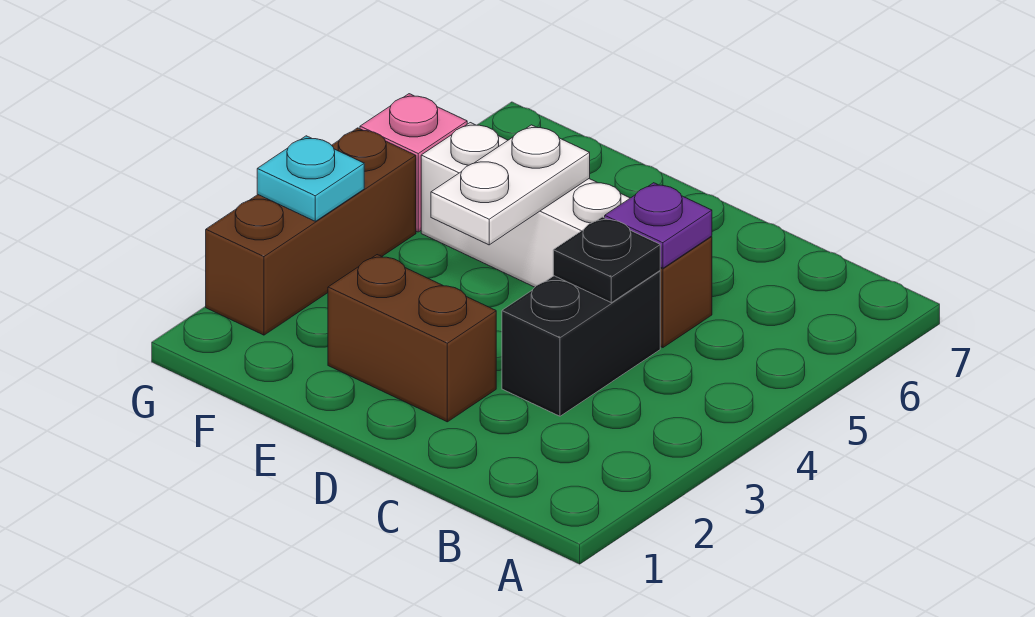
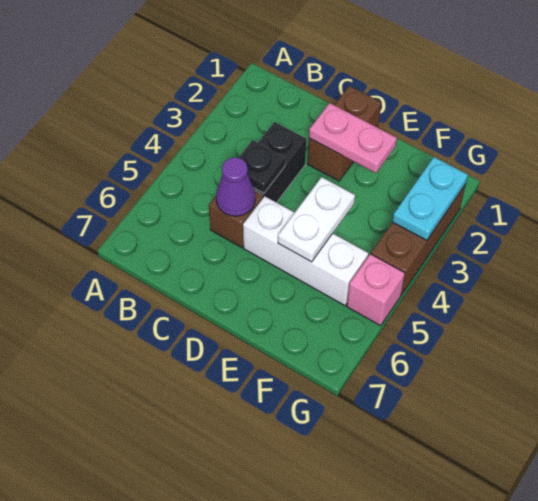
purple 1x1 plate [605,183,712,268] -> purple 1x1 cone [216,157,255,216]
brown 1x2 brick [328,255,496,422] -> brown 1x2 brick turned to [308,86,381,181]
none -> pink 1x2 plate [309,103,397,173]
cyan 1x1 plate [257,136,364,221] -> cyan 1x2 plate [392,157,468,240]

